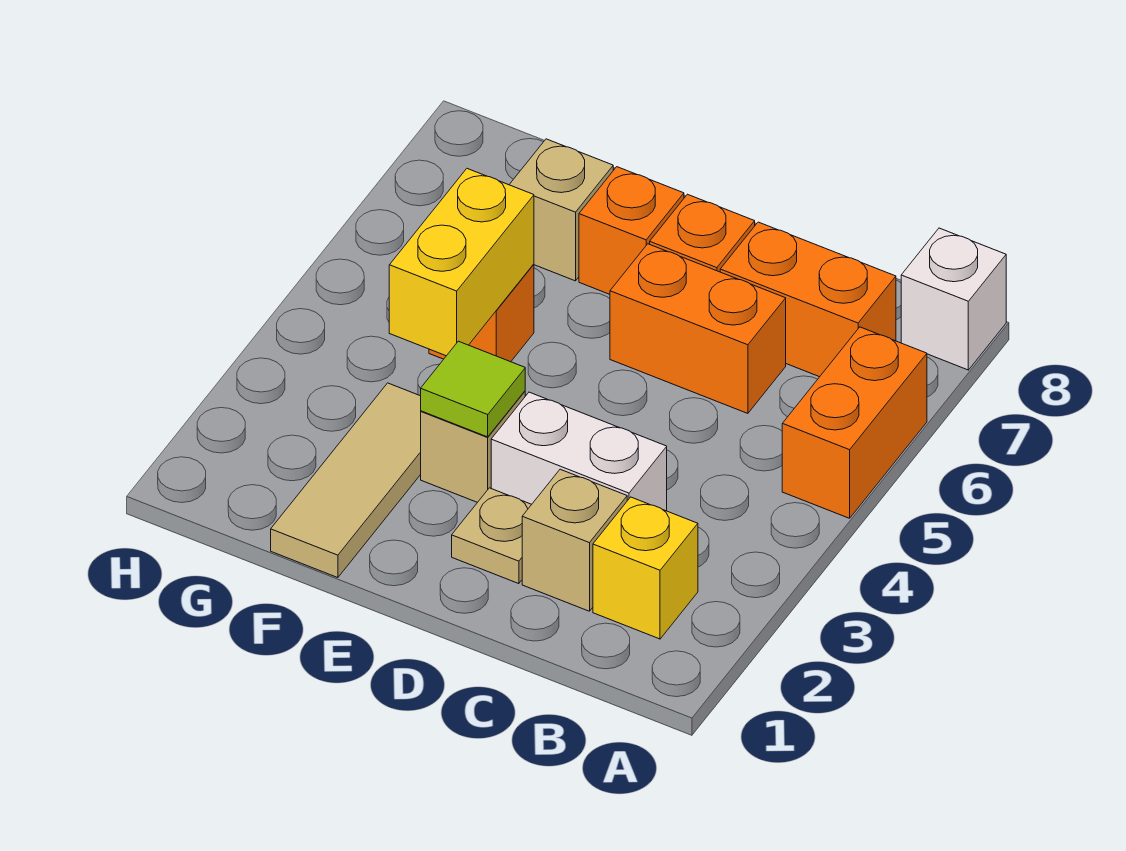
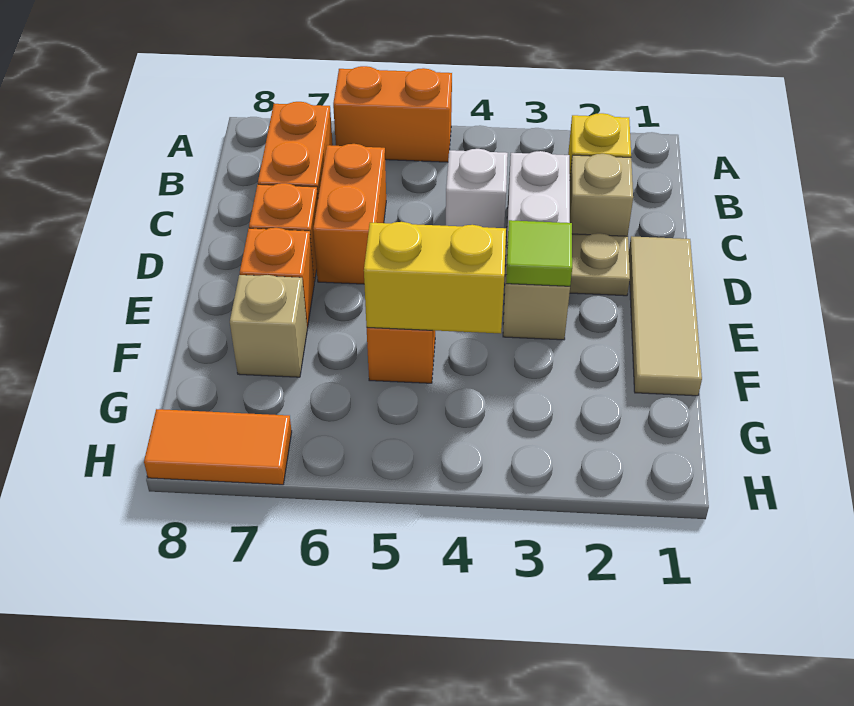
white 1x1 brick [901,228,1006,370] -> white 1x1 brick moved to [446,149,508,228]
tan 1x3 tile [271,383,421,578] -> tan 1x3 tile turned to [629,236,702,396]
none -> orange 1x2 tile [144,409,292,485]

